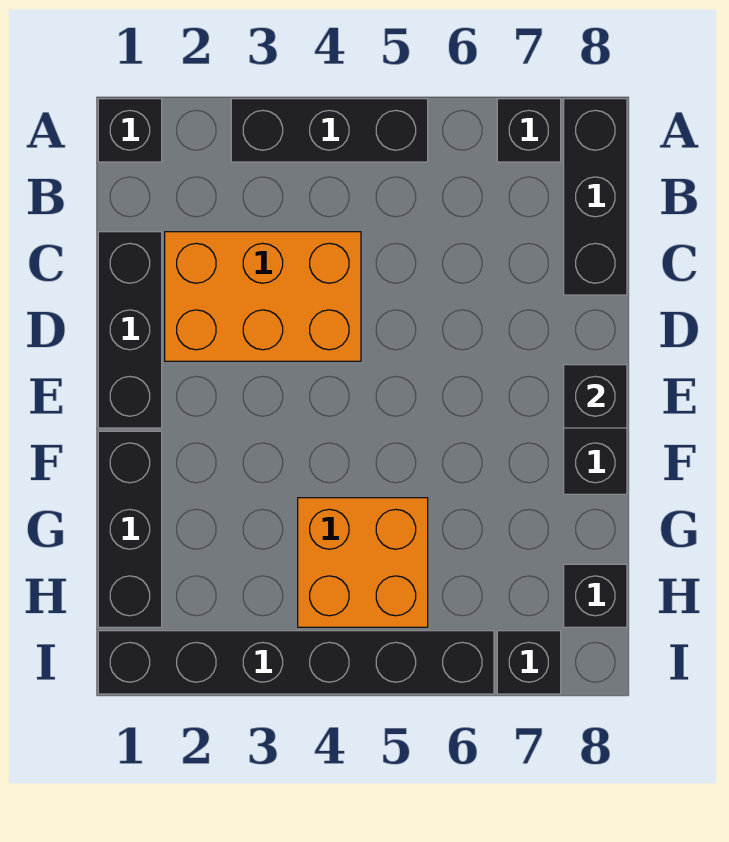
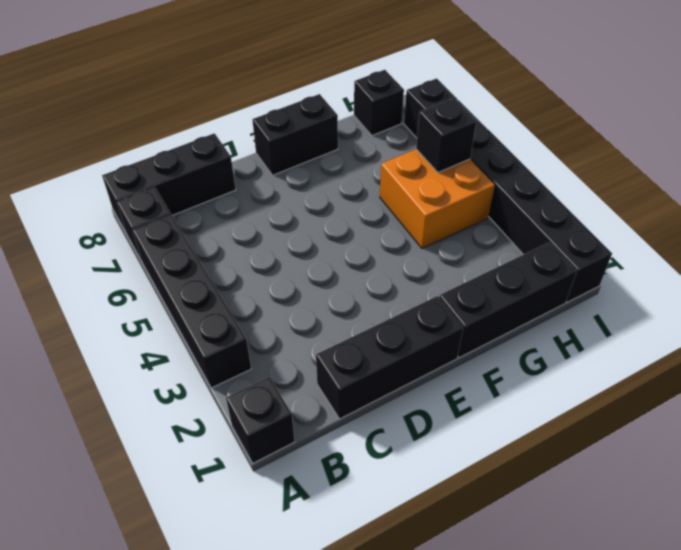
black 1x3 brick [231,99,428,162] -> black 1x4 brick [133,215,251,388]
orange 2x3 brick [165,232,361,361] -> none
black 1x1 brick [564,365,627,428] -> black 1x1 brick moved to [416,98,476,172]

